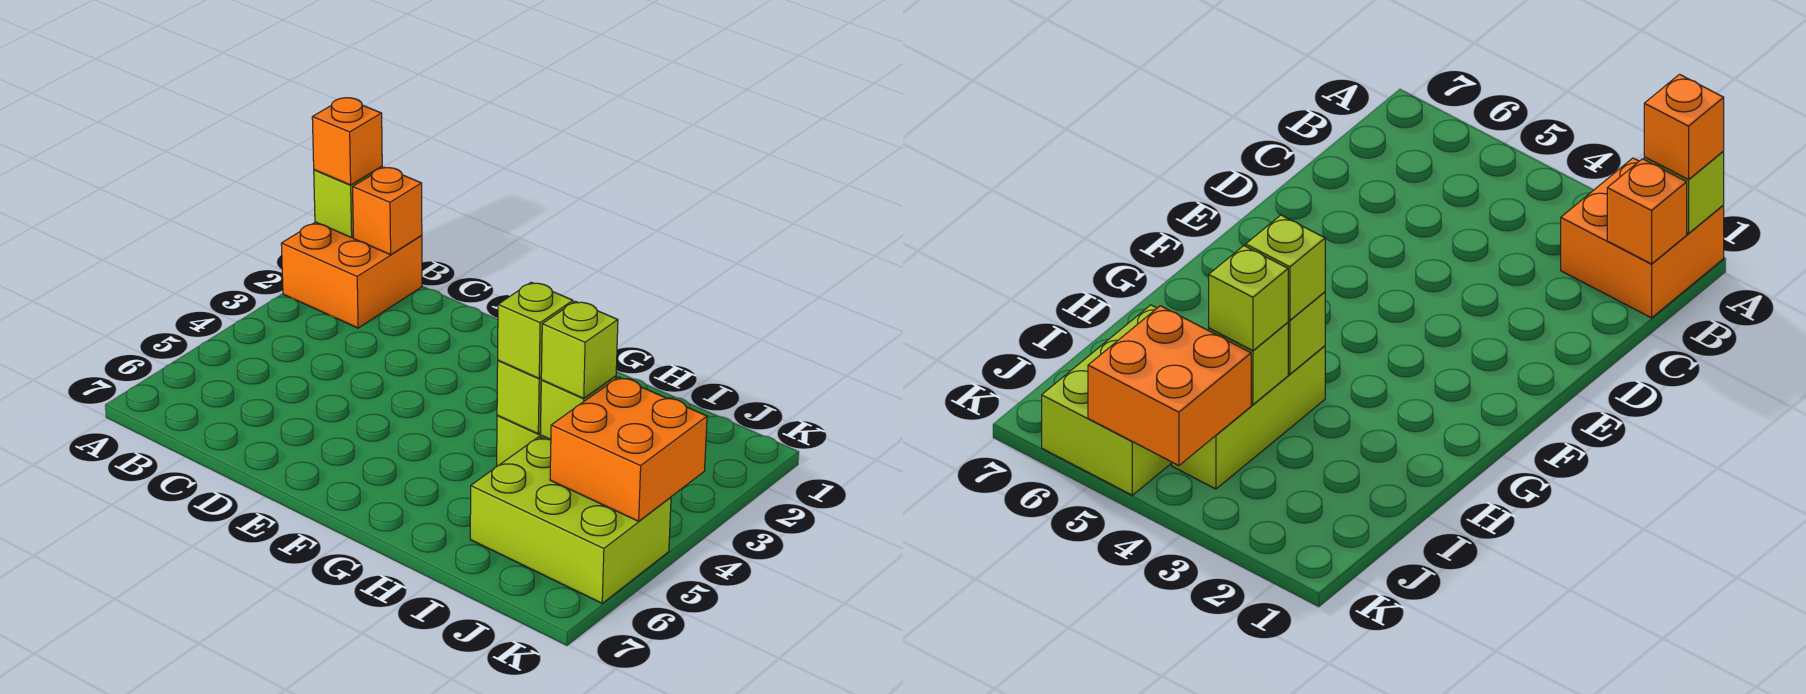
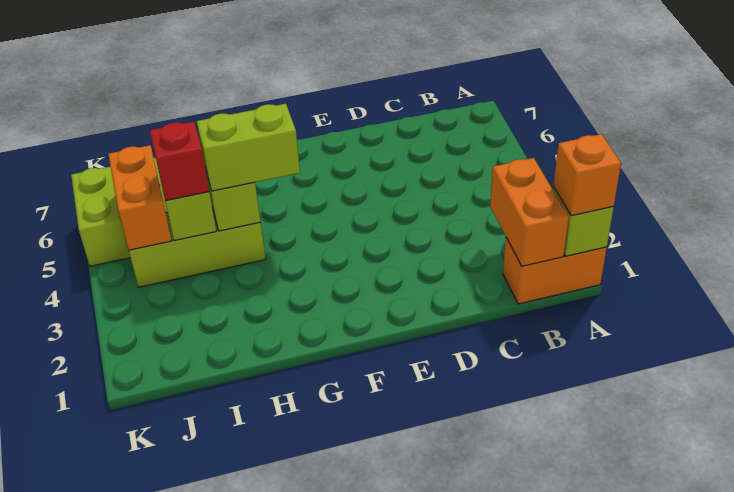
orange 2x2 brick [281,222,422,328] -> orange 1x2 brick [503,238,607,304]
orange 1x1 brick [353,168,422,255] -> orange 1x2 brick [490,158,569,266]
lime 1x1 brick [498,282,573,378] -> lime 1x2 brick [197,104,300,191]
lime 1x1 brick [541,301,618,398] -> red 1x1 brick [150,122,209,201]
orange 2x2 brick [550,377,707,521] -> orange 1x2 brick [108,145,172,250]

